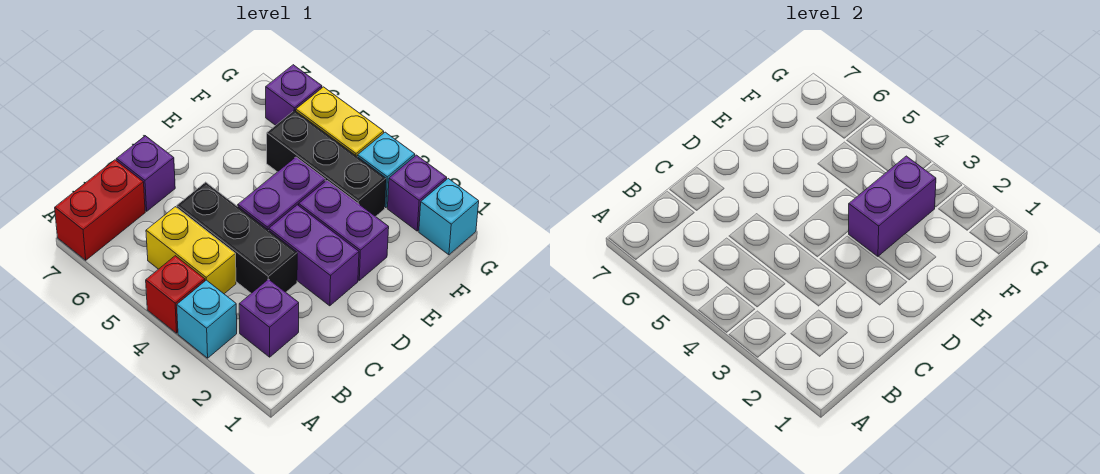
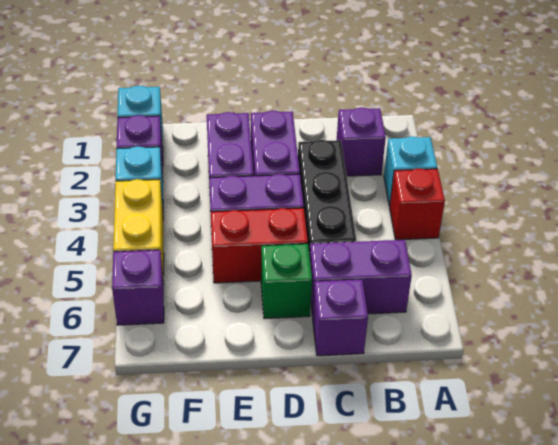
red 1x2 brick [55,160,145,260] -> red 1x2 brick moved to [211,208,308,283]
yellow 1x2 brick [146,207,236,294] -> none
none -> green 1x1 brick [261,244,312,319]
purple 1x2 brick [849,156,936,256] -> purple 1x2 brick moved to [310,240,412,316]
black 1x3 brick [267,110,386,217] -> none

